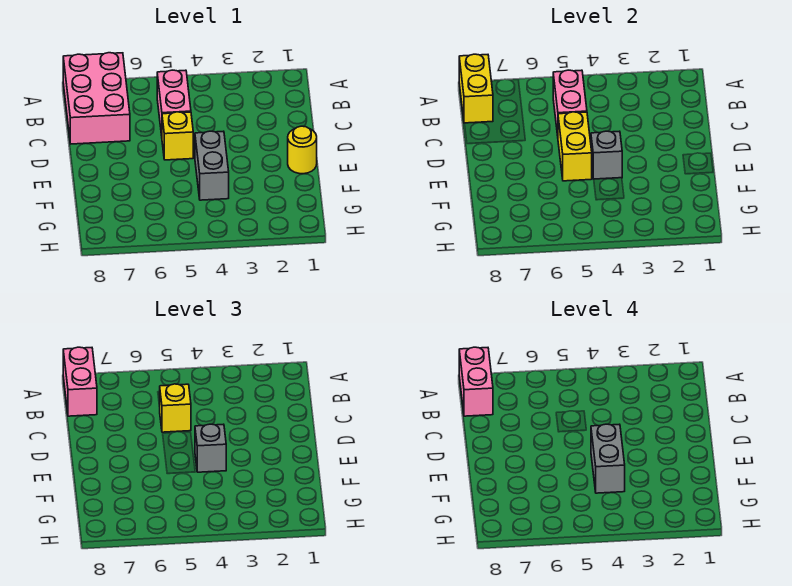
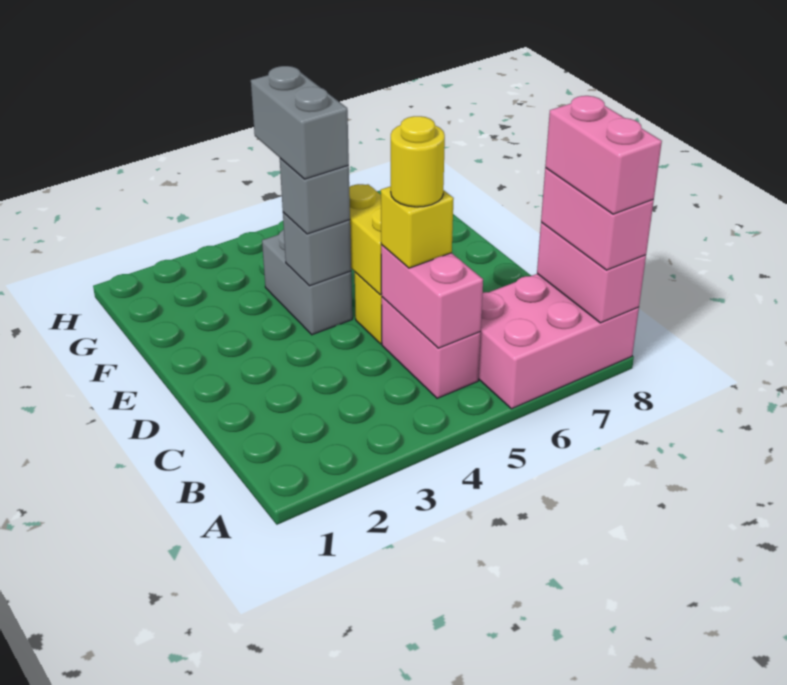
pink 2x3 brick [63,53,130,144] -> pink 2x3 brick turned to [478,274,639,409]
yellow 1x2 brick [459,54,493,123] -> pink 1x2 brick [537,222,646,323]
yellow 1x1 round brick [288,126,317,174] -> yellow 1x1 round brick moved to [391,116,445,207]

